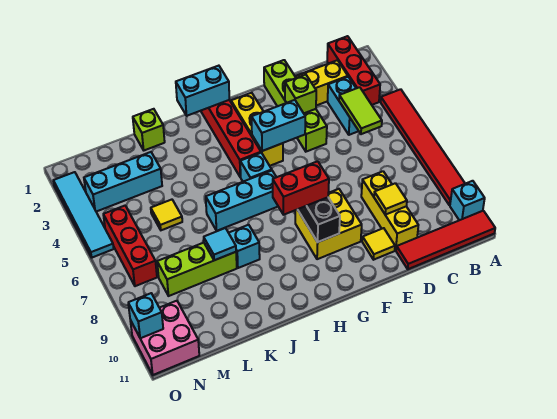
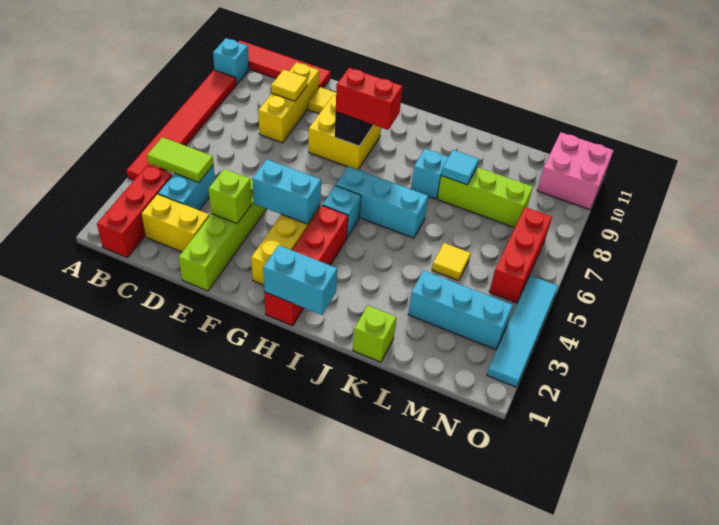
lime 1x2 tile [339,87,382,134] -> lime 1x2 tile turned to [147,137,214,182]
cyan 1x1 brick [128,293,163,338] -> none

